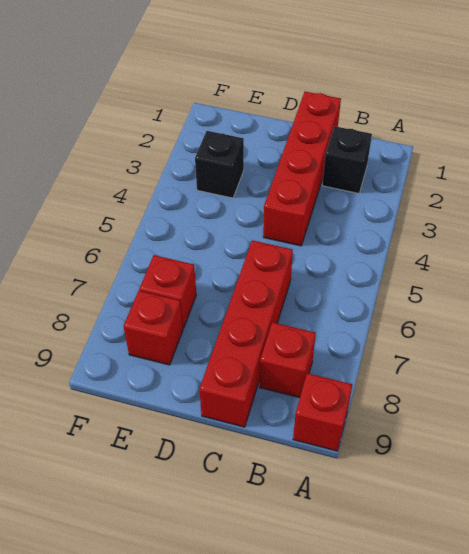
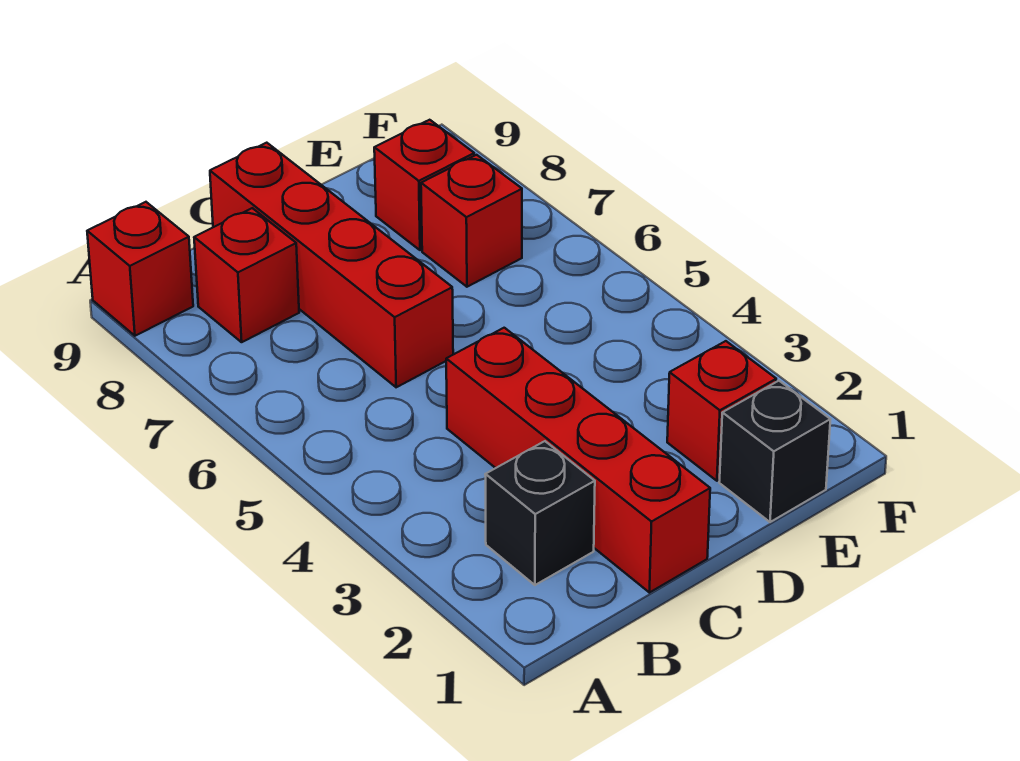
none -> red 1x1 brick [667,341,776,481]
black 1x1 brick [195,131,244,198] -> black 1x1 brick moved to [719,381,830,522]

